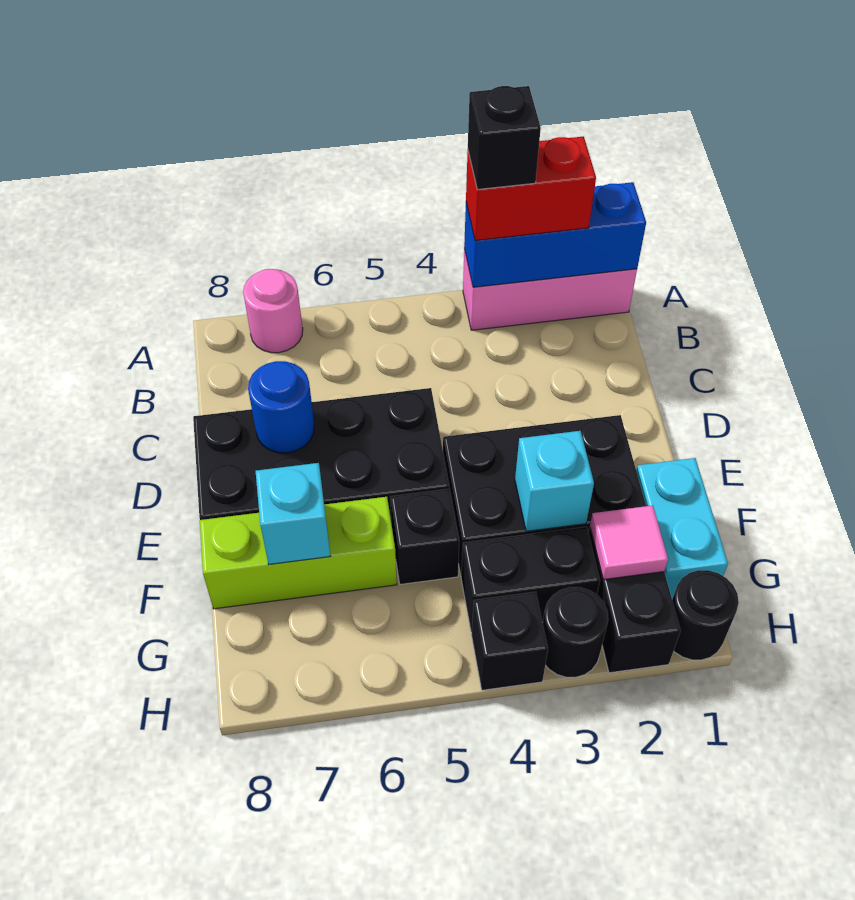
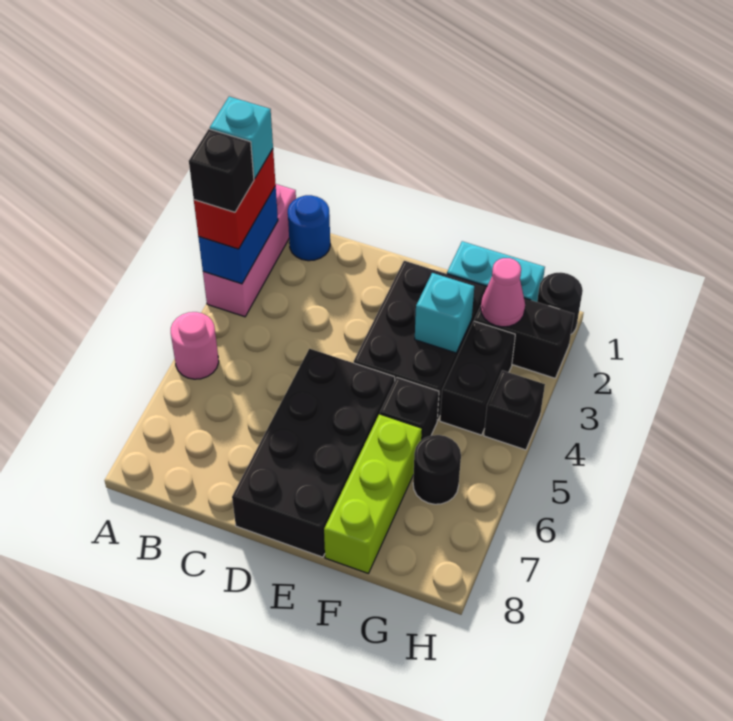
blue 1x3 brick [464,182,646,287] -> blue 1x2 brick [198,186,278,284]
pink 1x1 round brick [243,269,303,353] -> pink 1x1 round brick moved to [171,312,219,379]
blue 1x1 round brick [248,361,314,453] -> blue 1x1 round brick moved to [288,195,330,261]
cyan 1x1 brick [256,463,330,564] -> cyan 1x1 brick moved to [210,97,273,179]
pink 1x1 tile [590,505,668,580] -> pink 1x1 cone [481,258,525,327]
black 1x1 round brick [543,587,608,677] -> black 1x1 round brick moved to [413,435,461,504]

